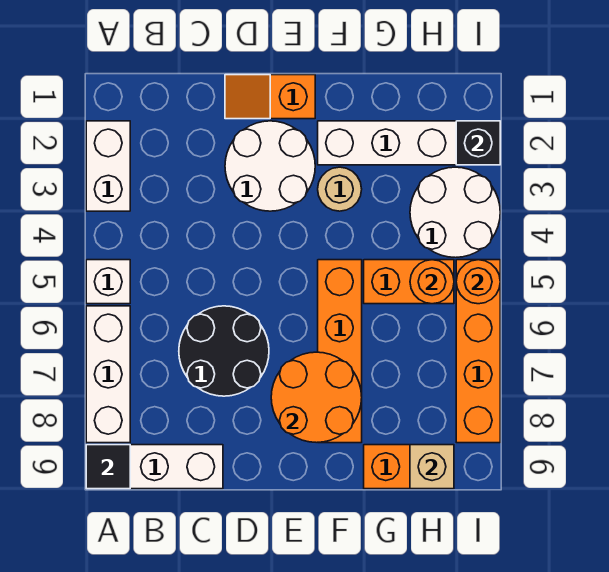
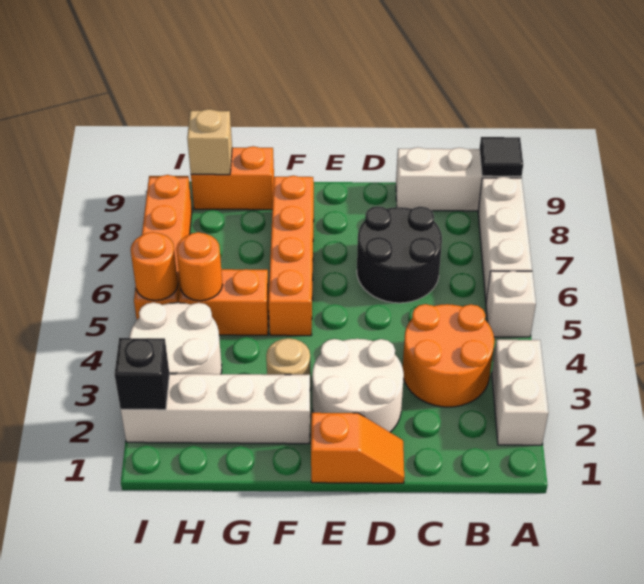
orange 2x2 round brick [271,352,362,443] -> orange 2x2 round brick moved to [403,304,494,407]

